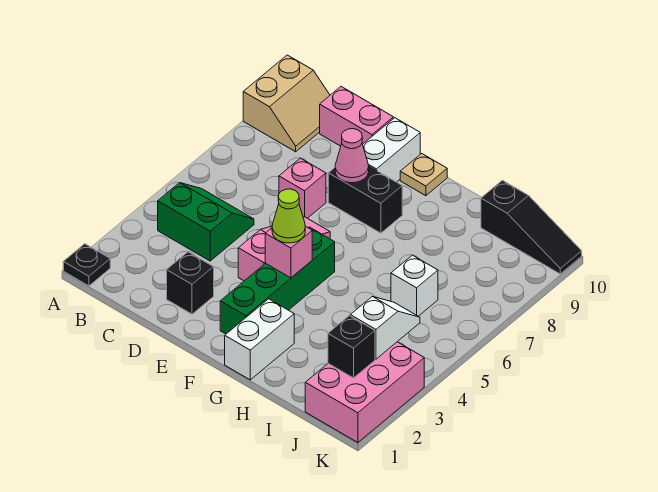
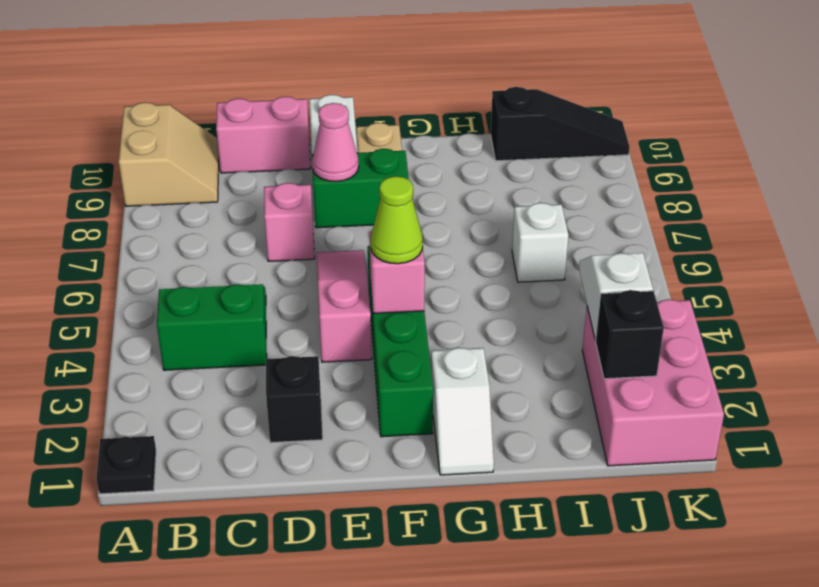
black 1x2 brick [328,166,402,233] -> green 1x2 brick [312,149,409,228]
white 1x2 brick [225,299,294,380] -> white 1x2 slope [431,348,494,475]

